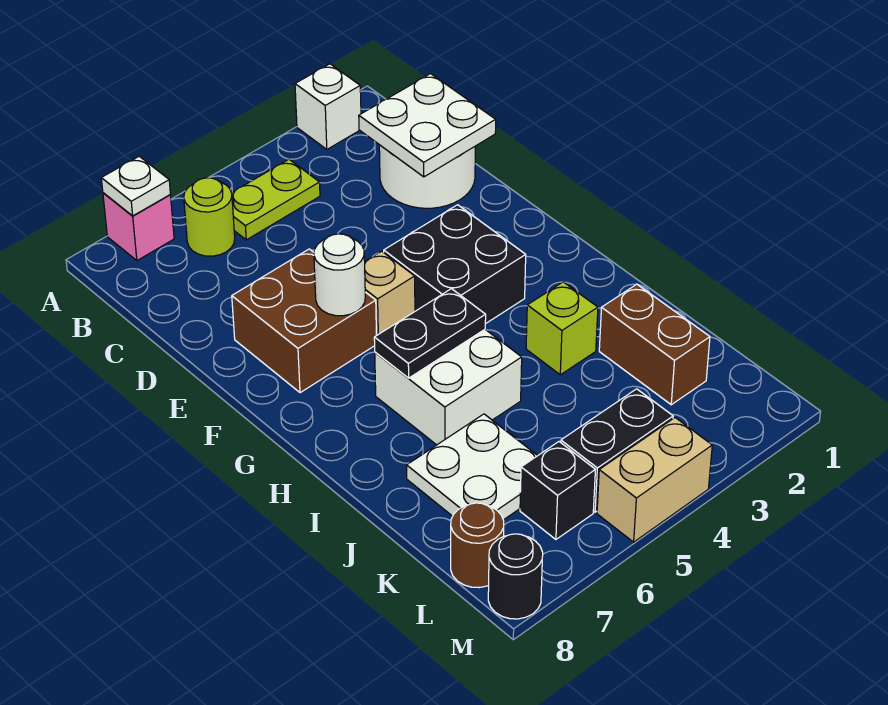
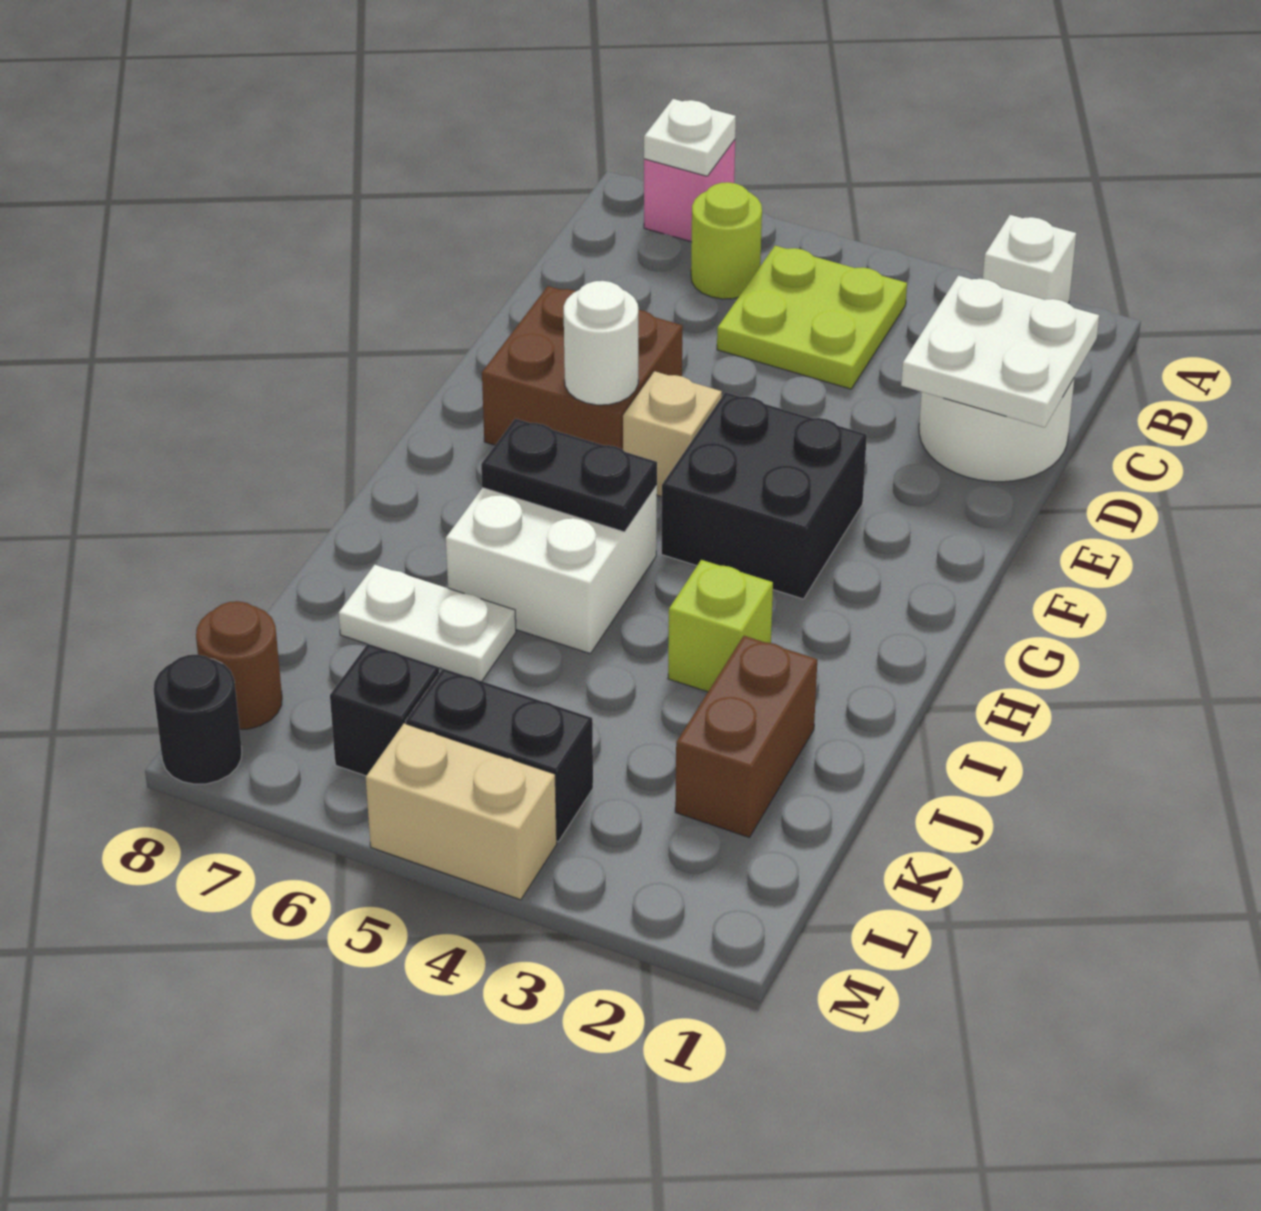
lime 1x2 plate [232,159,320,240] -> lime 2x2 plate [717,246,907,389]
white 2x2 plate [407,414,538,520] -> white 1x2 plate [339,565,516,681]

